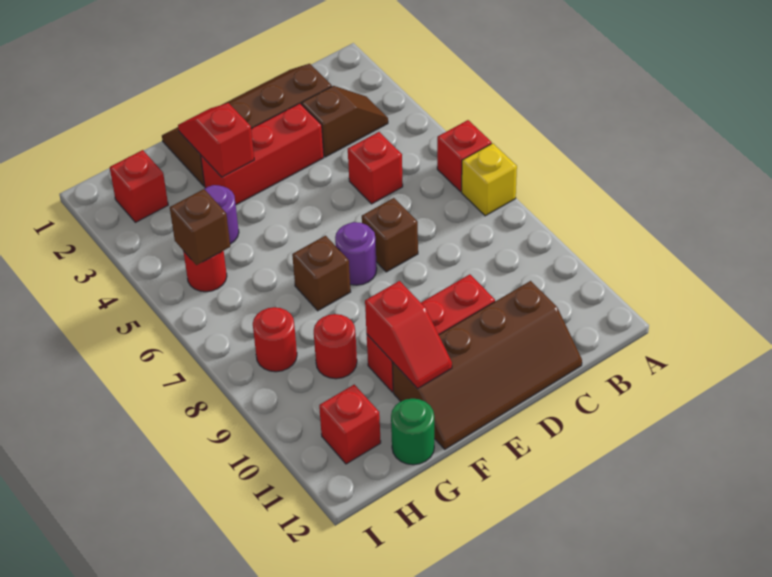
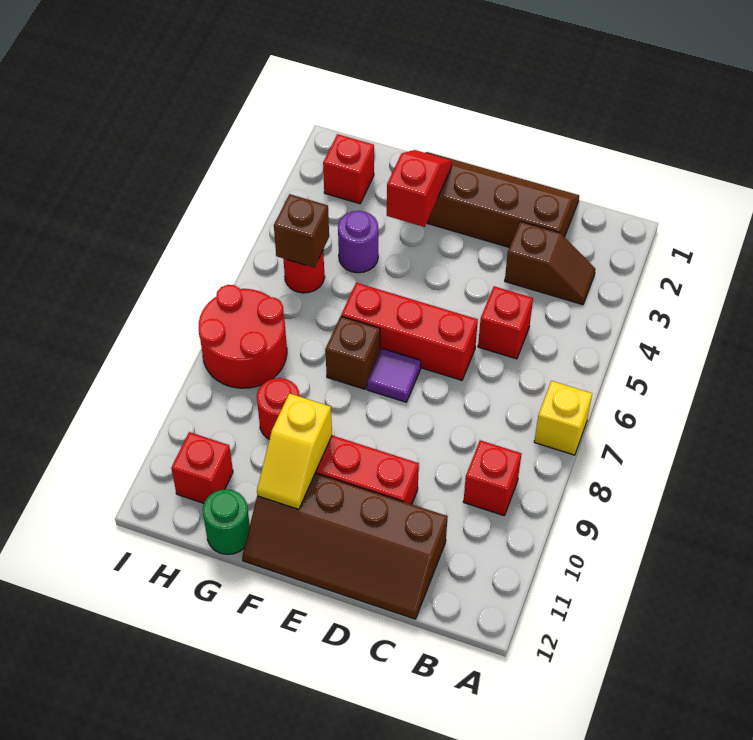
red 1x1 brick [437,120,492,192] -> red 1x1 brick moved to [463,440,521,516]
red 1x3 brick [201,103,324,205] -> red 1x3 brick moved to [341,283,478,380]
brown 1x1 brick [362,198,418,272] -> none
purple 1x1 round brick [335,222,377,285] -> purple 1x1 tile [367,349,421,402]
red 1x2 slope [365,281,452,389] -> yellow 1x2 slope [257,393,332,509]
red 1x1 round brick [253,307,297,372] -> red 2x2 round brick [199,285,287,388]

